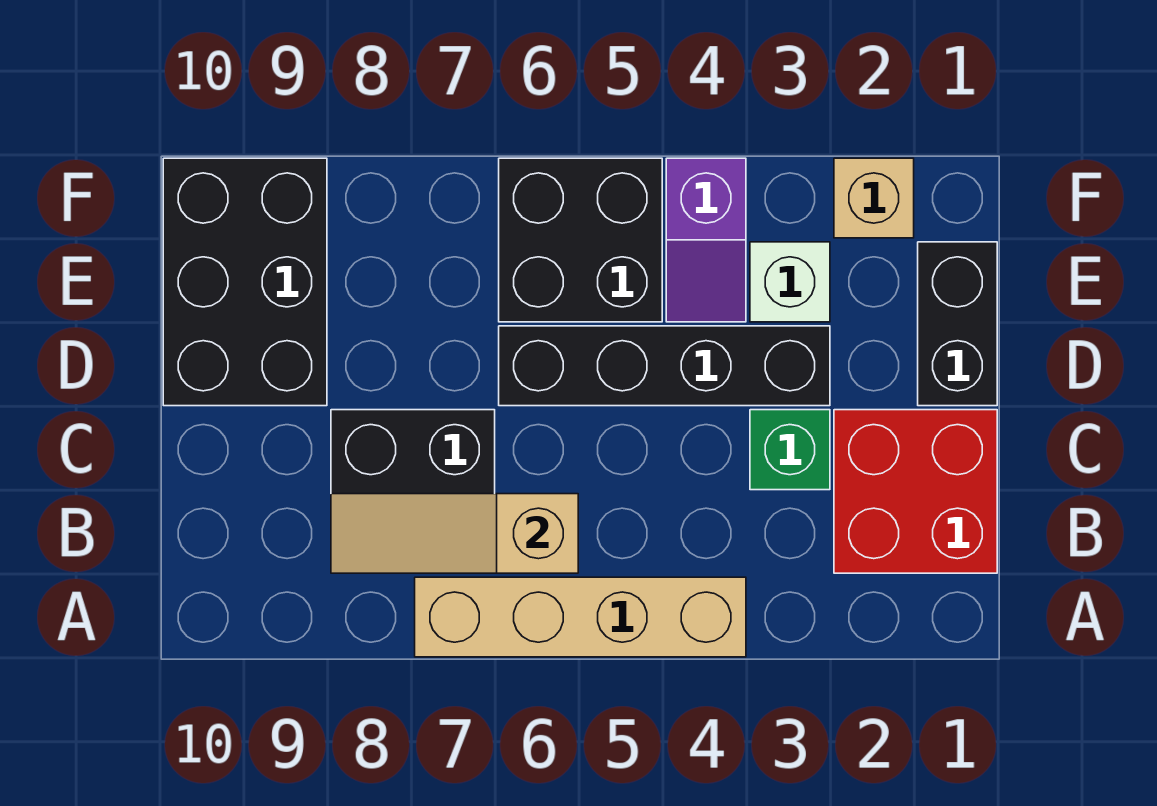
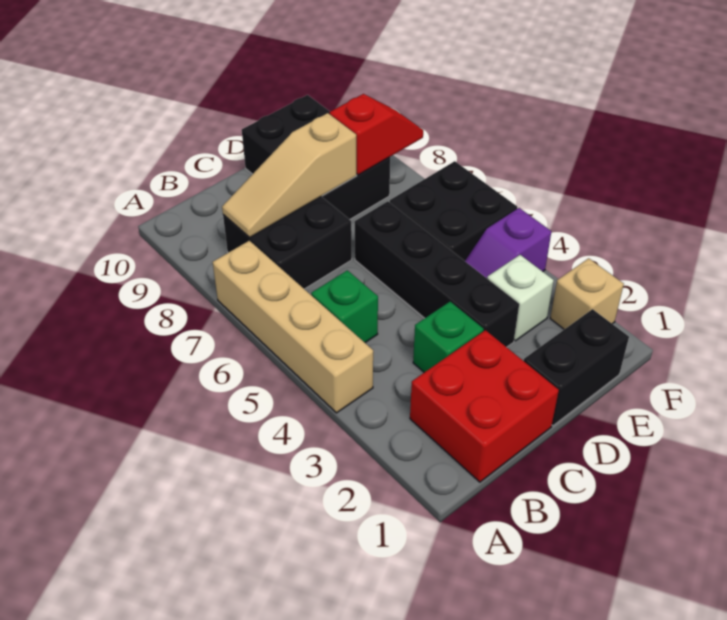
none -> green 1x1 brick [311,270,378,343]
tan 1x3 slope [331,494,578,573] -> tan 1x3 slope turned to [222,113,357,238]
black 2x3 brick [163,158,327,406] -> black 2x3 brick turned to [242,95,390,219]
none -> red 1x2 slope [330,94,423,175]

